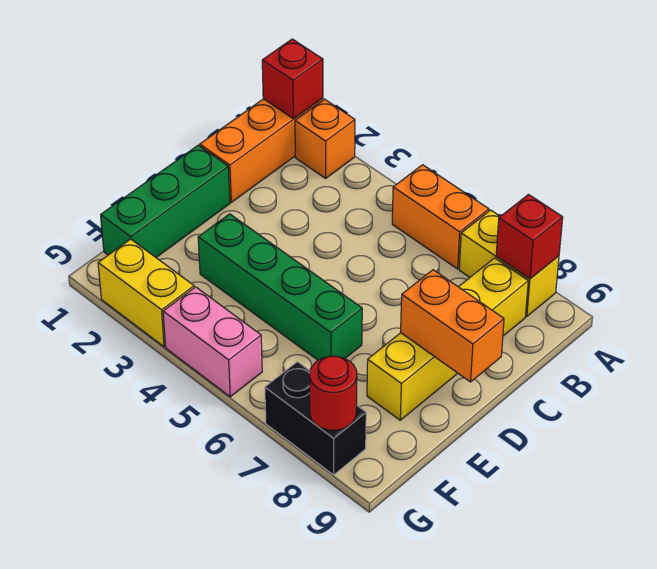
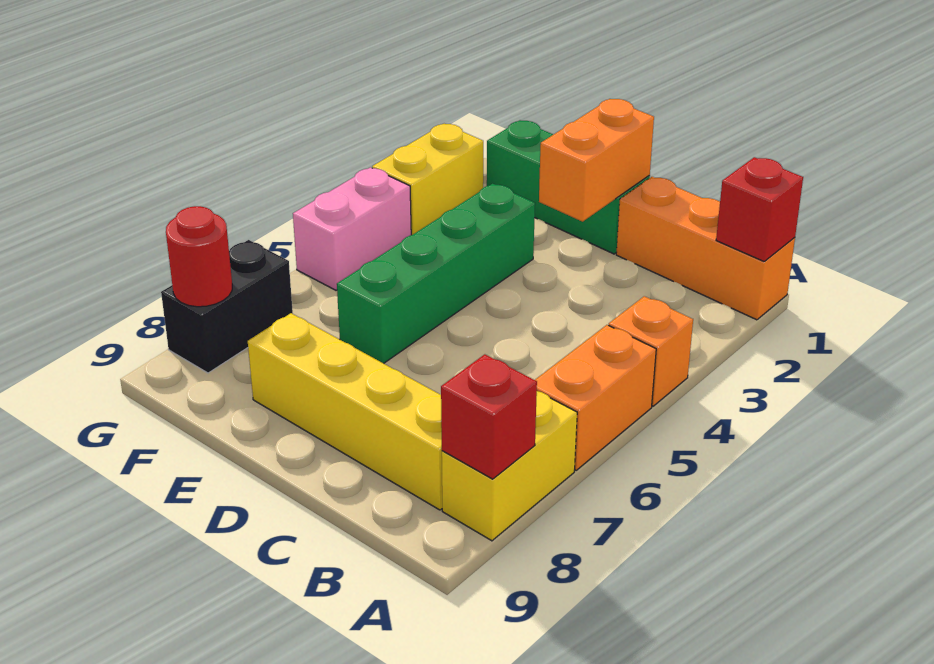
orange 1x1 brick [295,99,355,178] -> orange 1x1 brick moved to [609,296,693,406]
orange 1x2 brick [401,270,504,382] -> orange 1x2 brick moved to [539,99,654,222]

